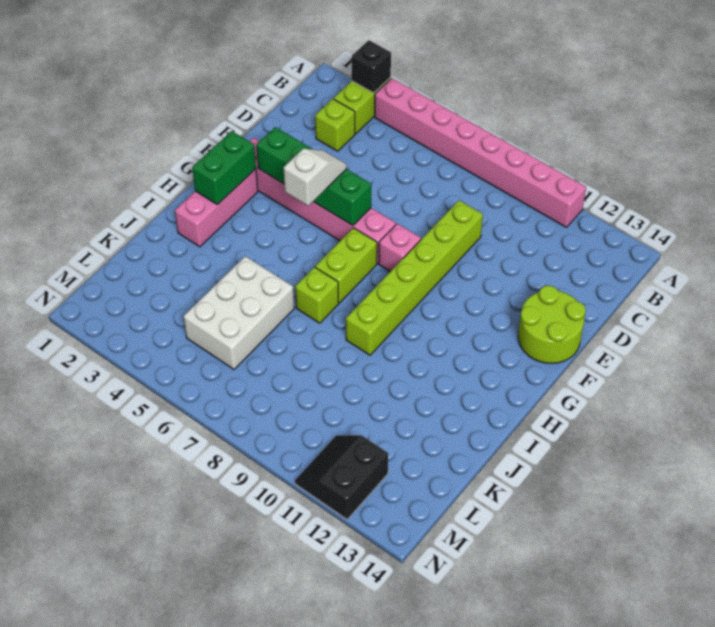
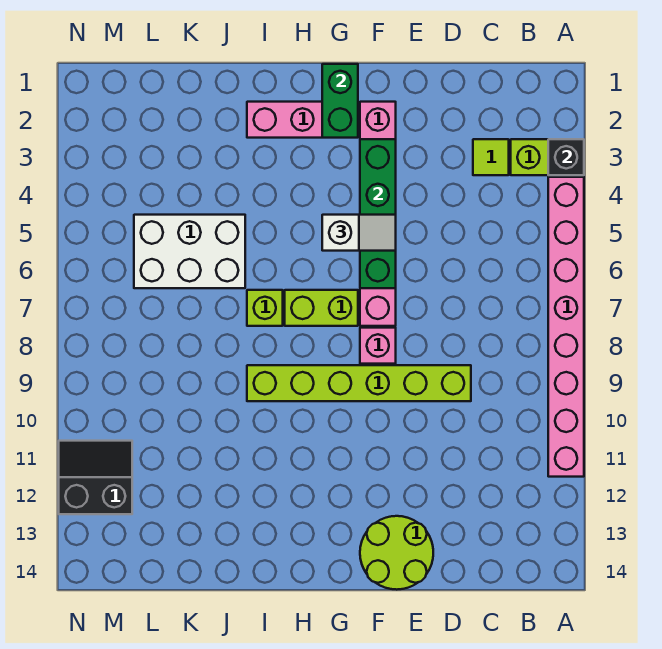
lime 1x1 brick [315,99,355,151] -> lime 1x1 tile [473,139,509,175]
green 1x2 brick [192,131,256,205] -> green 1x2 brick turned to [322,64,358,138]

